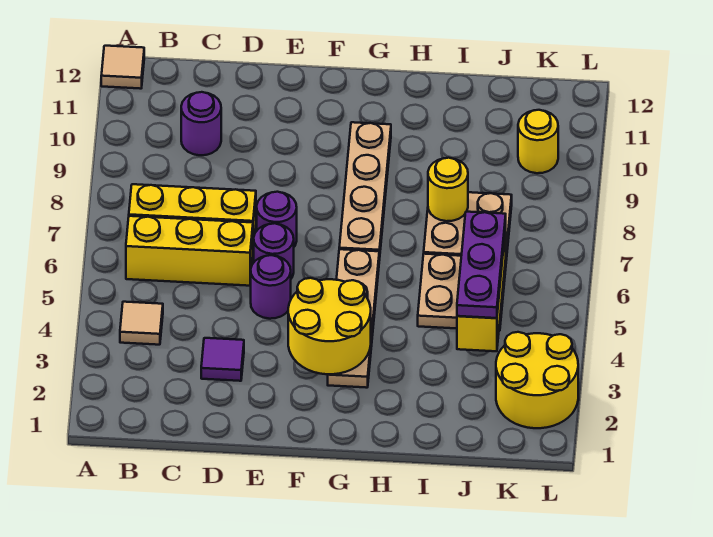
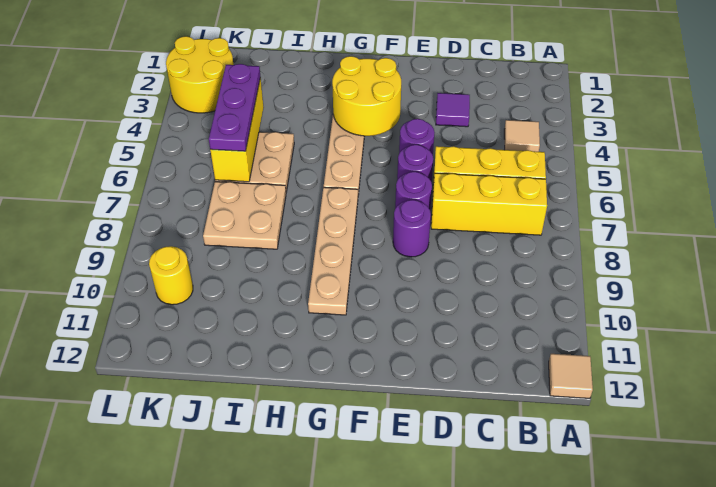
purple 1x1 round brick [181,92,221,155] -> purple 1x1 round brick moved to [393,200,431,257]
yellow 1x1 round brick [428,158,468,221] -> none

